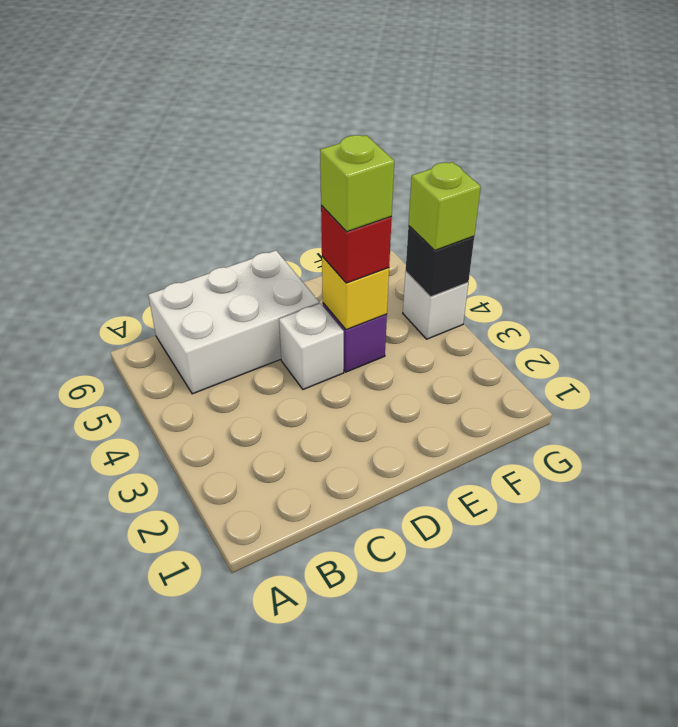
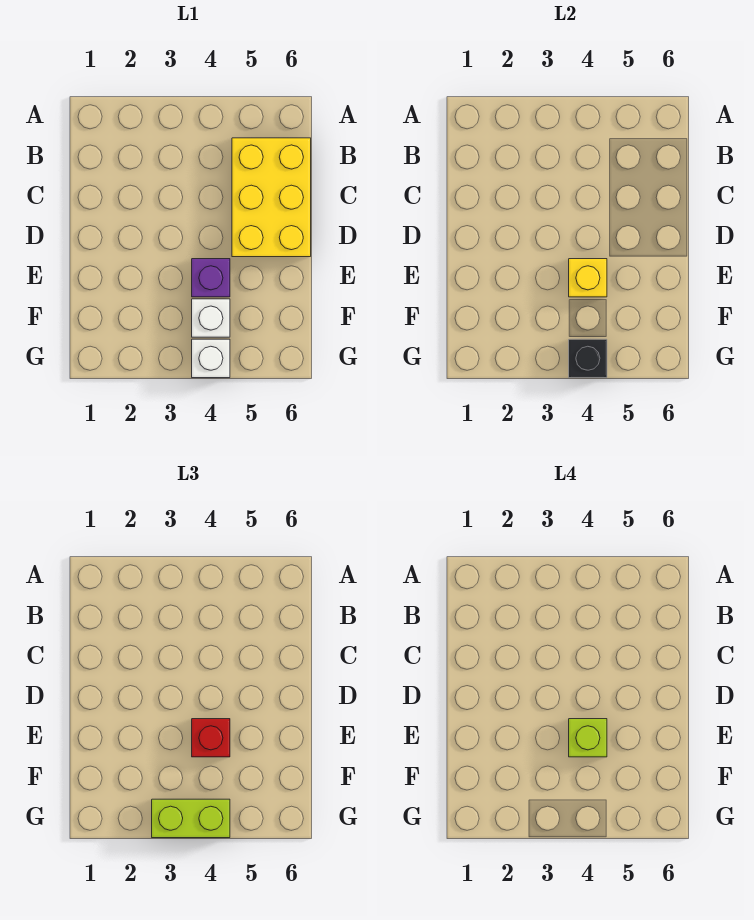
white 2x3 brick [148,251,319,394] -> yellow 2x3 brick [232,138,311,257]
white 1x1 brick [279,304,344,389] -> white 1x1 brick moved to [192,299,230,337]
lime 1x1 brick [409,162,481,250] -> lime 1x2 brick [152,799,230,838]

